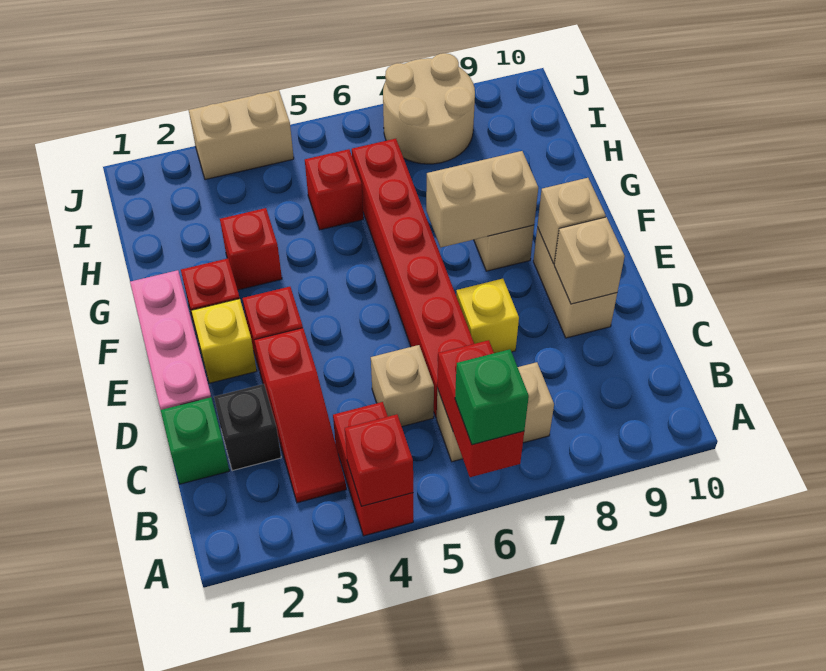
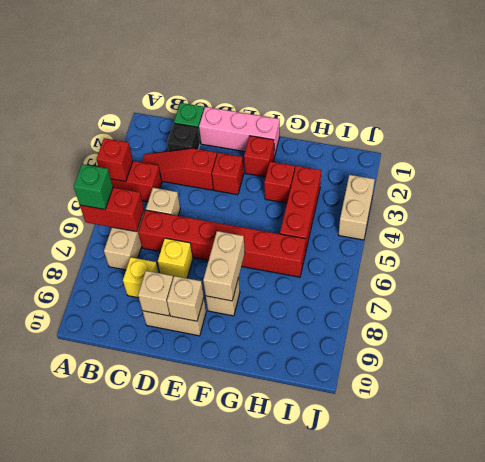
yellow 1x1 brick [191,299,257,383] -> yellow 1x1 brick moved to [123,257,158,298]
red 1x1 brick [305,149,363,230] -> red 1x3 brick [280,166,321,252]
tan 2x2 round brick [383,53,475,164] -> none

